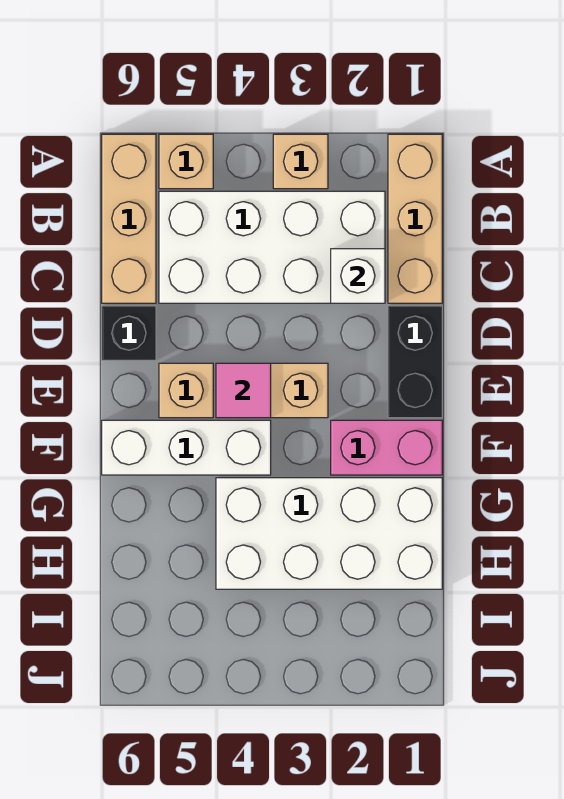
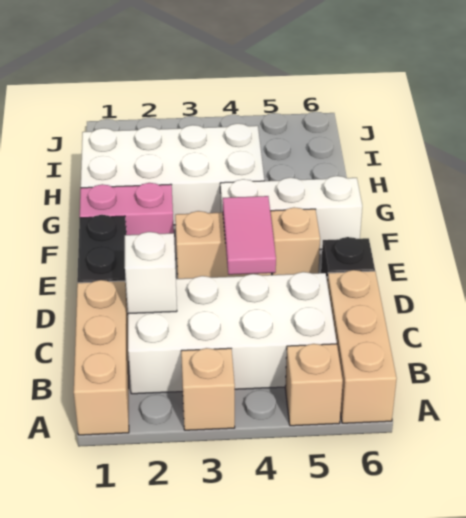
pink 1x1 tile [216,363,271,418] -> pink 1x2 tile [223,196,276,275]

